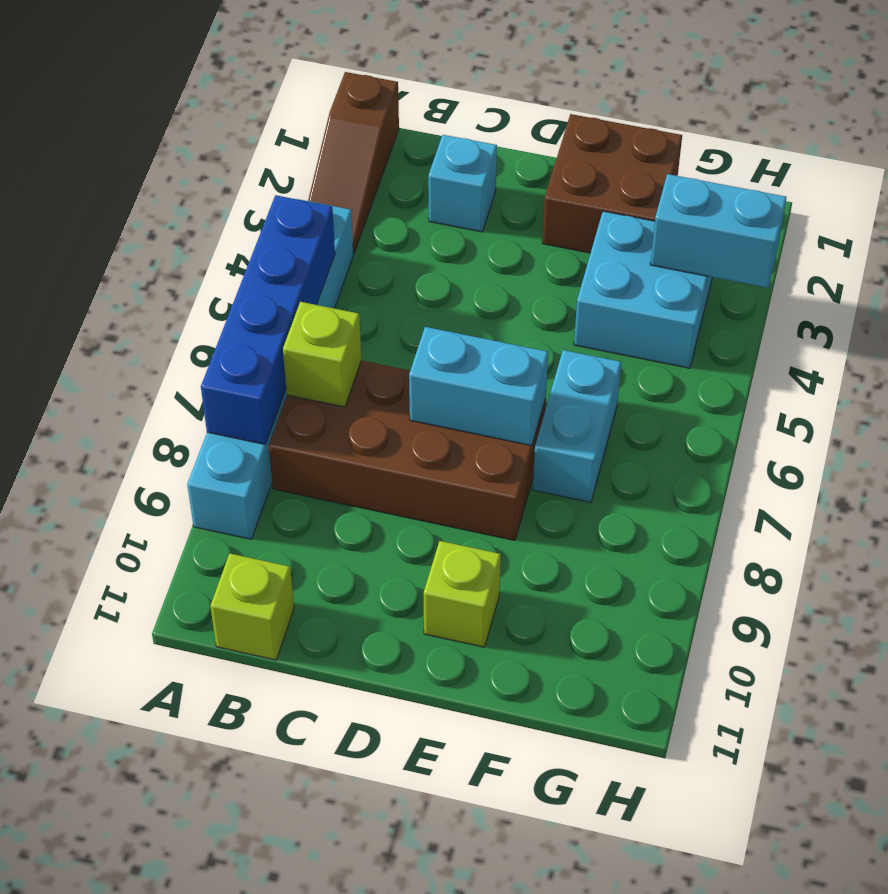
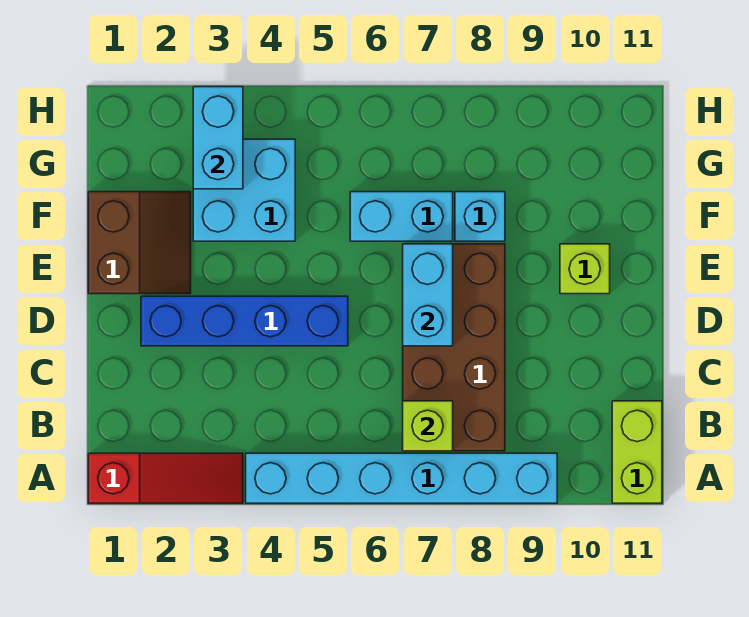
brown 1x3 slope [308,72,399,253] -> red 1x3 slope [88,453,243,503]
blue 1x4 brick [201,195,335,445] -> blue 1x4 brick moved to [141,296,348,346]
lime 1x1 brick [210,554,294,660] -> lime 1x2 brick [612,401,662,503]
cyan 1x1 brick [428,135,497,232] -> cyan 1x1 brick moved to [455,192,505,241]
brown 2x2 brick [542,114,682,253] -> brown 2x2 slope [88,192,191,294]

